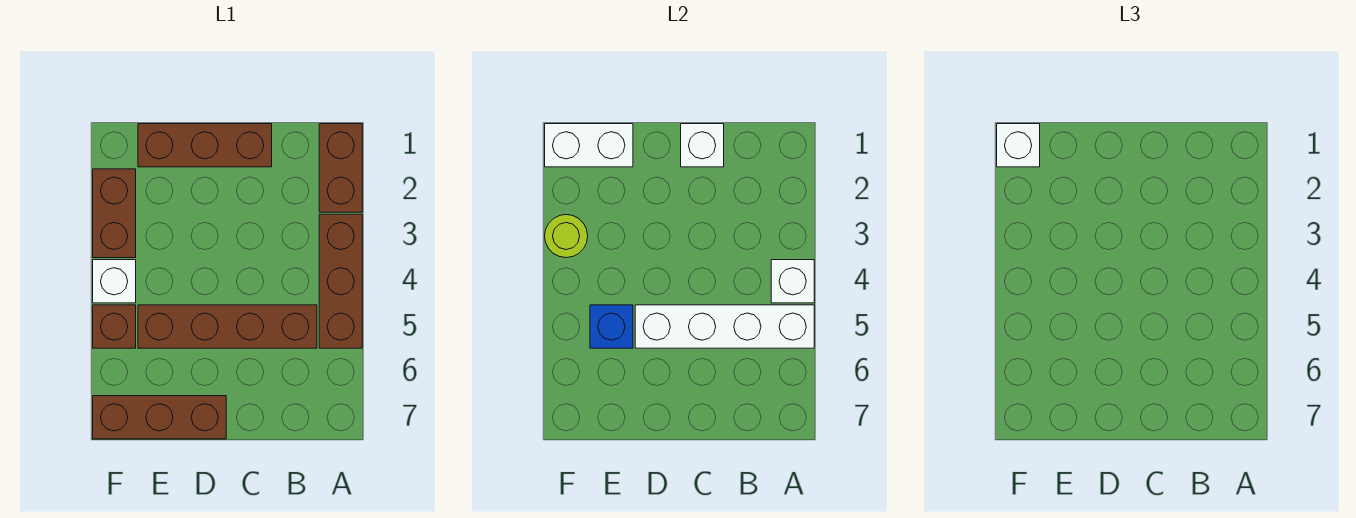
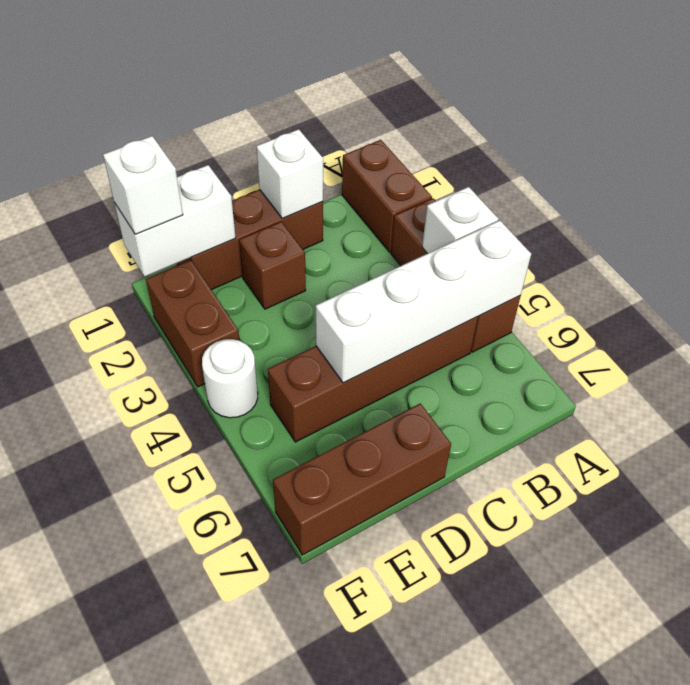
blue 1x1 brick [590,305,633,348] -> none
lime 1x1 round brick [545,215,588,258] -> none
white 1x1 brick [93,260,136,303] -> white 1x1 round brick [202,339,258,418]
brown 1x1 brick [93,305,136,348] -> brown 1x1 brick moved to [239,222,306,309]

